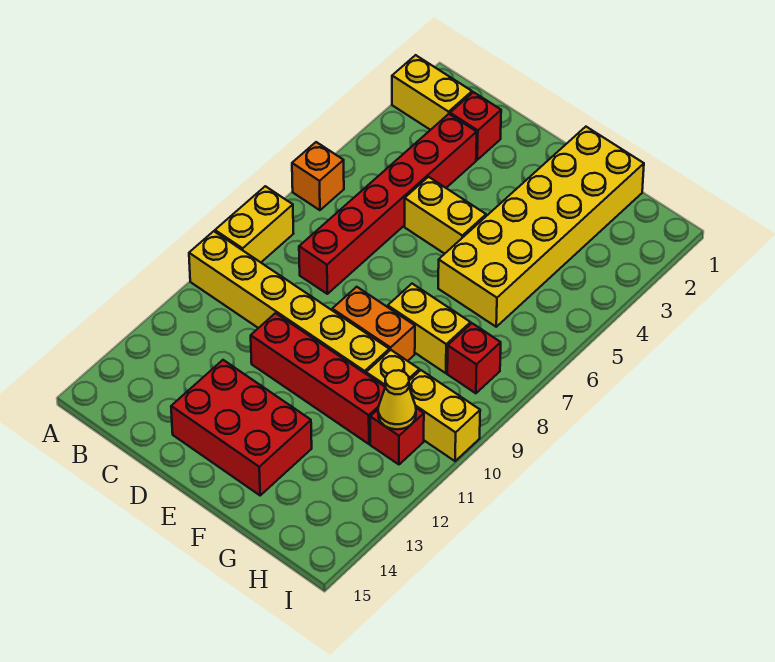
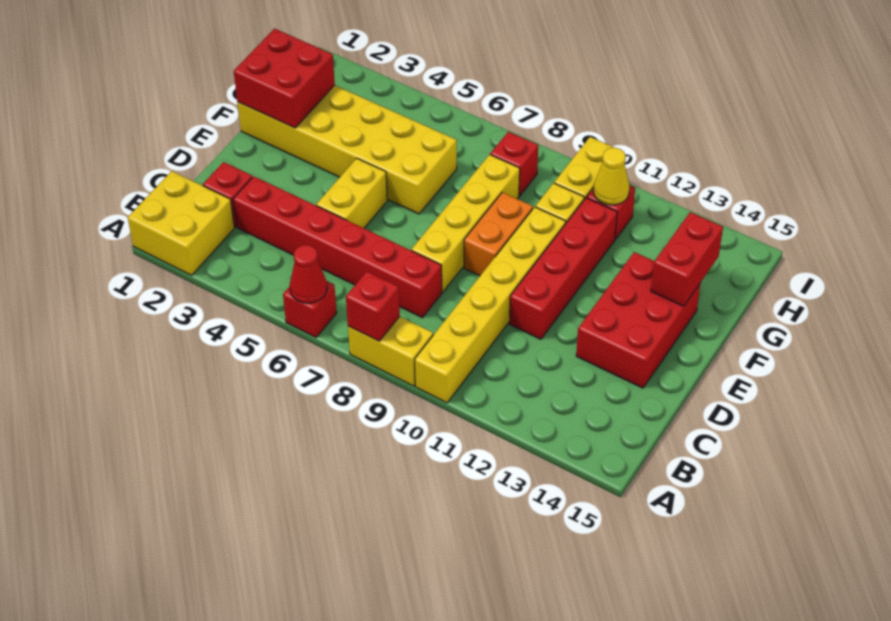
yellow 1x2 brick [392,55,472,130] -> yellow 2x2 brick [128,171,234,275]
orange 1x1 brick [292,142,344,210] -> red 1x1 brick [283,281,337,337]
none -> red 1x1 cone [290,245,327,303]
none -> red 1x1 brick [346,272,400,341]
none -> red 2x2 brick [234,29,335,128]
yellow 1x2 brick [388,284,471,373] -> yellow 1x4 brick [411,155,520,292]
none -> red 1x2 brick [651,212,723,306]

